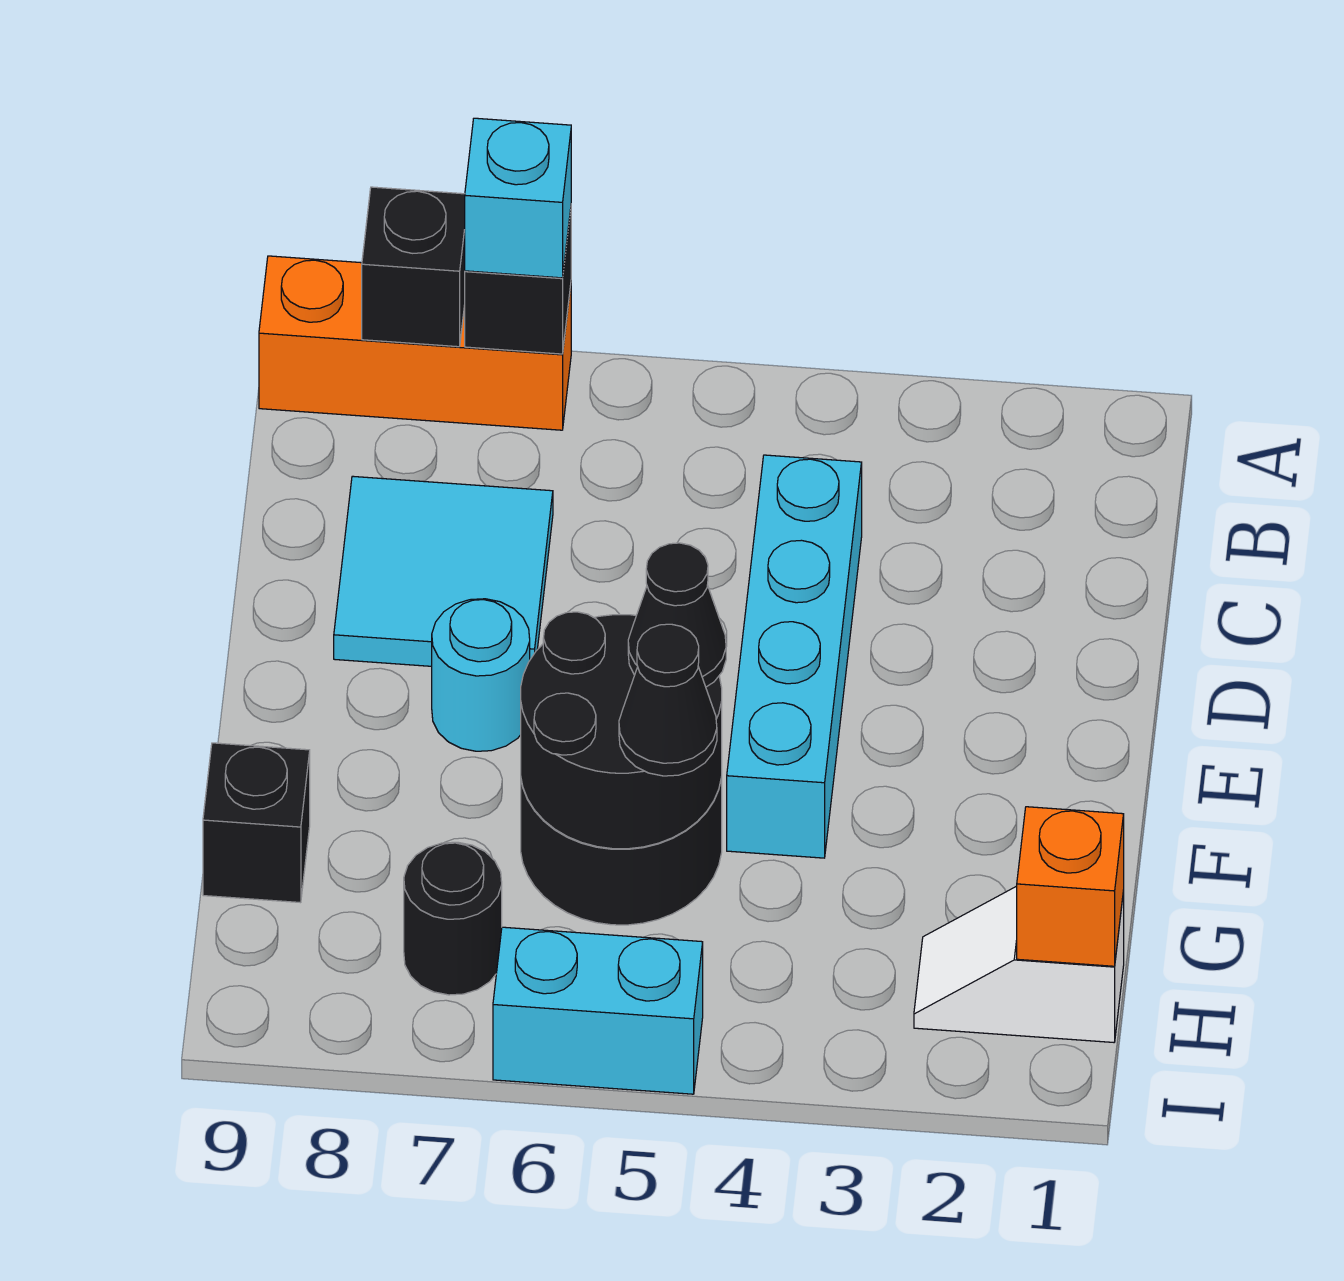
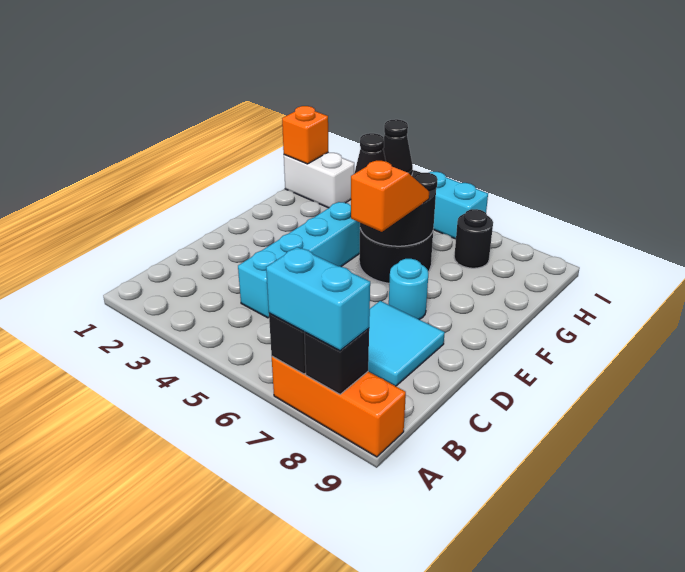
cyan 1x1 brick [465,118,571,278] -> cyan 1x2 brick [266,247,370,351]
none -> orange 1x2 slope [351,161,429,232]
black 1x1 brick [203,743,310,903] -> none
white 1x2 slope [914,886,1124,1042] -> white 1x2 brick [284,152,354,208]

